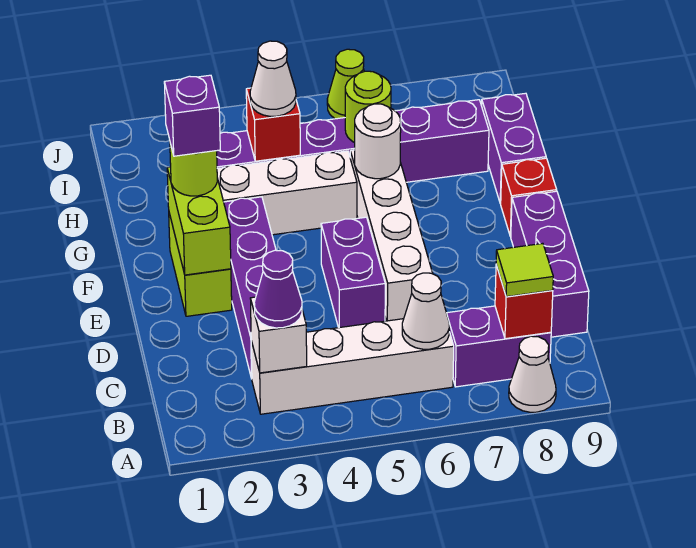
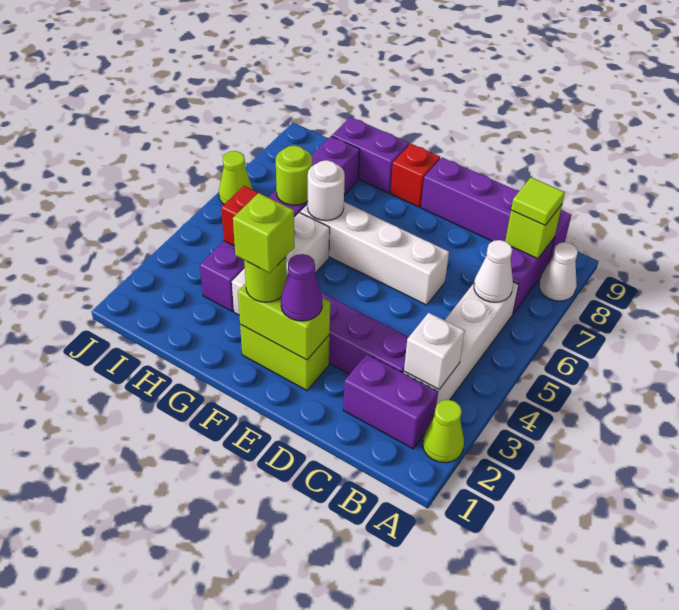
none -> lime 1x1 cone [423,400,464,463]
purple 1x1 cone [254,250,302,328] -> purple 1x1 cone moved to [281,254,322,321]
red 1x1 brick [495,265,553,339] -> lime 1x1 brick [505,205,562,259]
purple 1x3 brick [511,191,589,337] -> purple 1x4 brick [421,158,571,262]
purple 1x2 brick [321,217,385,328] -> purple 1x2 brick moved to [343,354,438,449]
purple 1x1 brick [164,75,220,156] -> lime 1x1 brick [233,193,294,273]
white 1x1 cone [250,41,296,116] -> none

